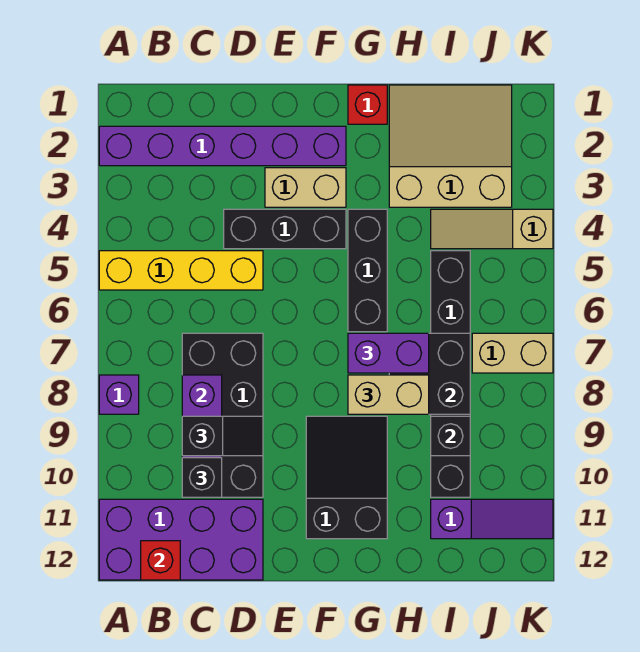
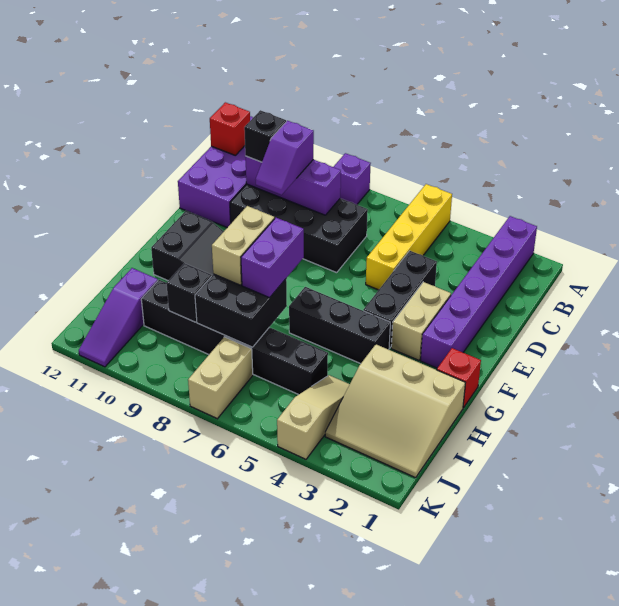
black 1x2 slope [182,416,263,456] -> purple 1x2 slope [255,121,314,195]
tan 3x3 slope [389,85,512,207] -> tan 3x3 slope turned to [325,344,465,478]

